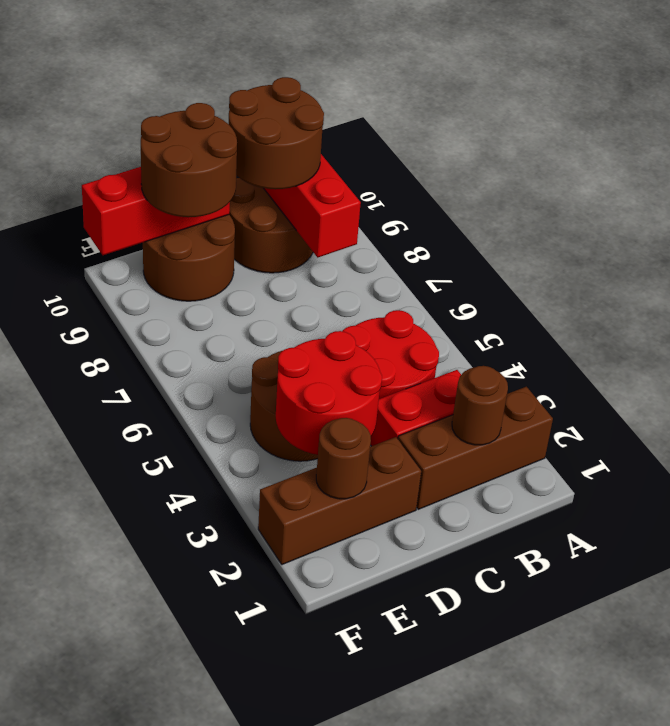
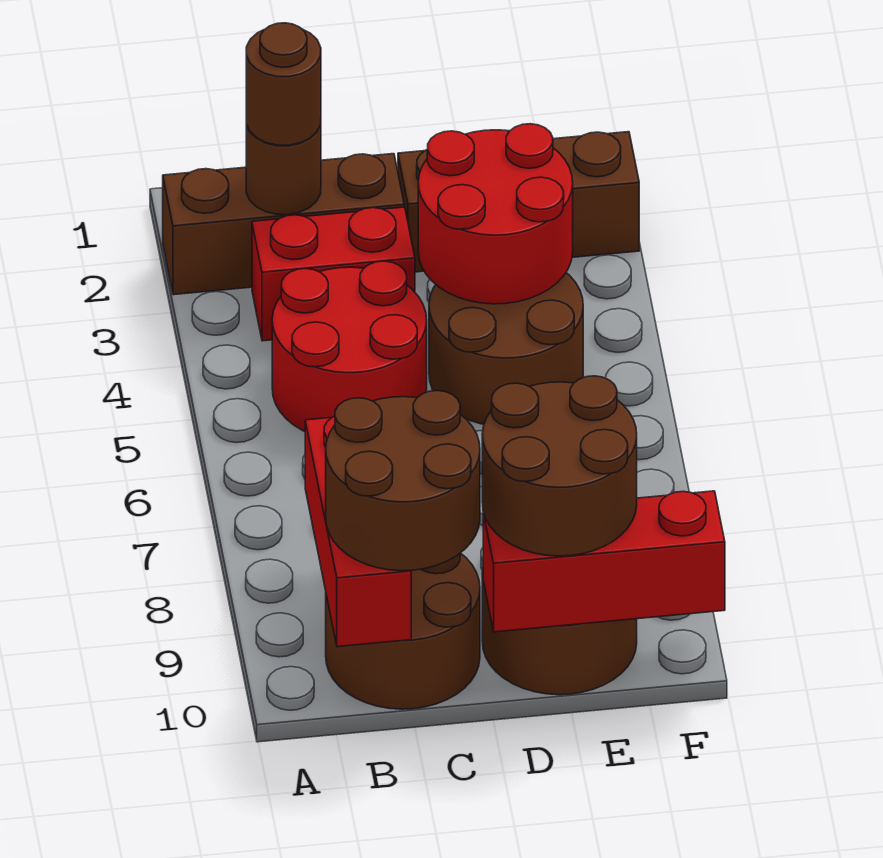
brown 1x1 round brick [316,418,371,499] -> brown 1x1 round brick moved to [246,23,321,145]

